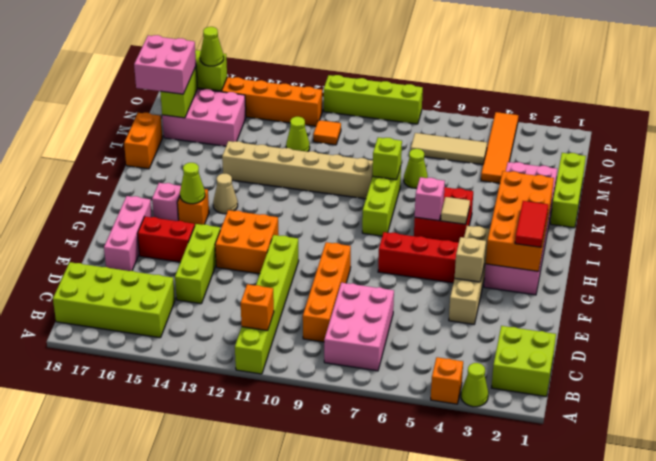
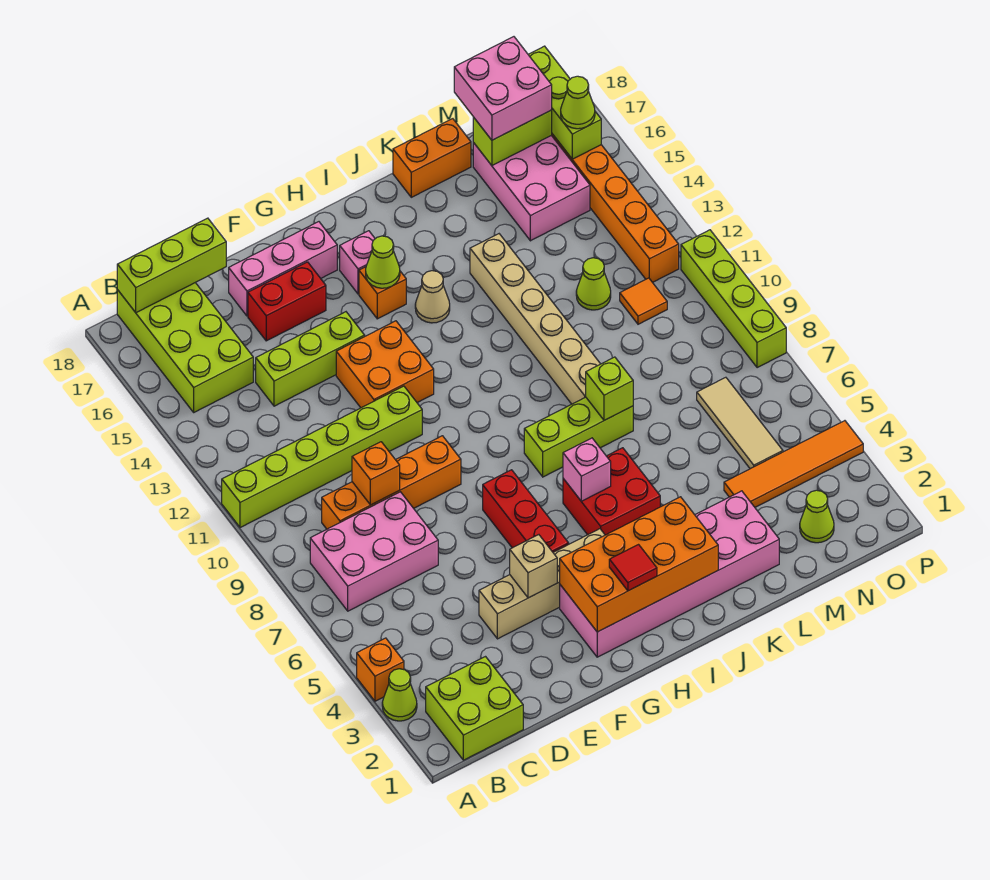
orange 1x1 brick [241,284,274,331] -> orange 1x1 brick moved to [352,442,400,505]
red 1x2 brick [137,217,195,262] -> red 1x2 brick turned to [248,262,326,341]
red 1x2 tile [515,201,548,247] -> red 1x1 tile [609,545,657,591]
tan 1x1 tile [441,197,470,224] -> none
lime 1x3 brick [550,153,586,228] -> lime 1x3 brick moved to [117,218,226,313]
lime 1x1 cone [404,149,428,189] -> lime 1x1 cone moved to [800,490,834,543]

